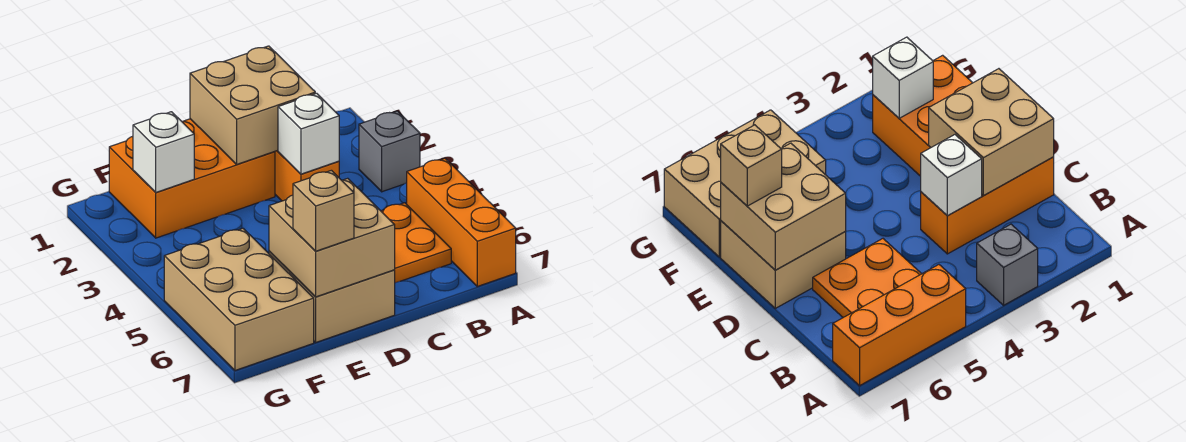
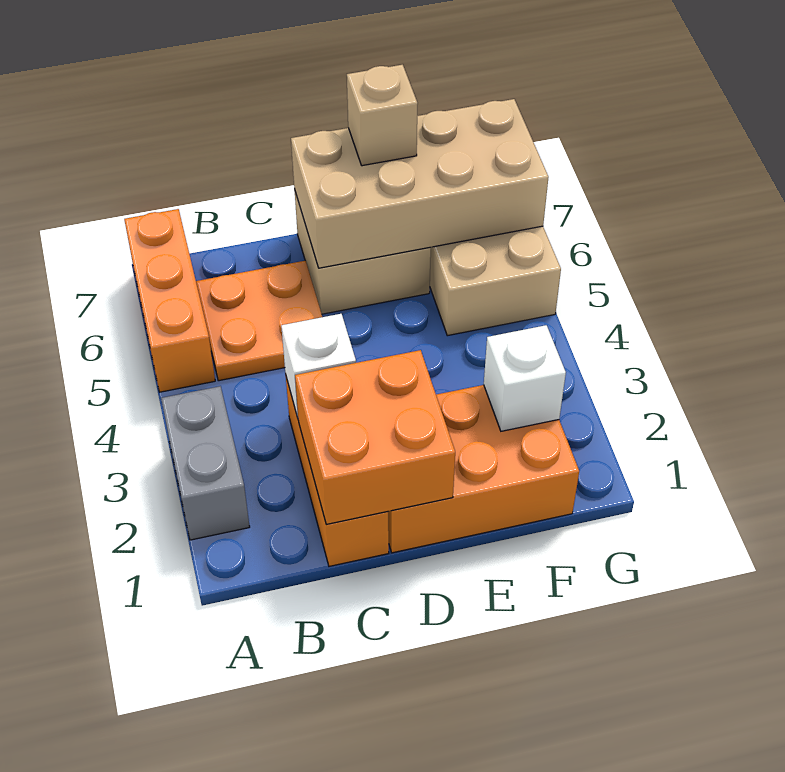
grey 1x1 brick [359,111,420,192] -> grey 1x2 brick [161,386,250,540]
tan 2x2 brick [190,46,315,164] -> orange 2x2 brick [295,350,455,524]
tan 2x2 brick [269,178,395,297] -> tan 2x4 brick [291,99,549,268]

